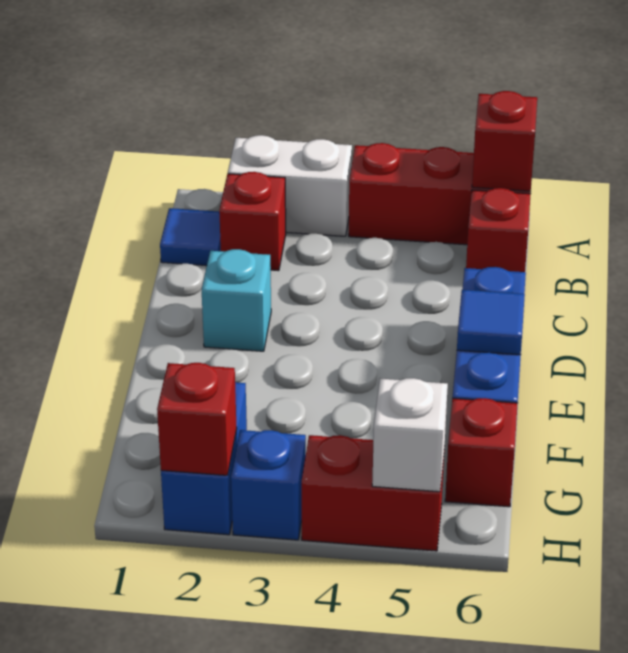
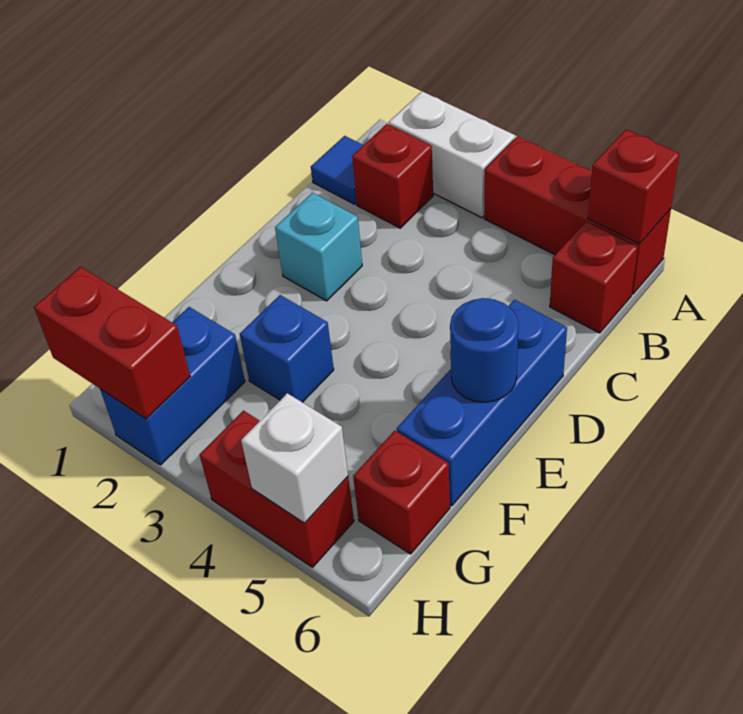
blue 1x1 tile [457,290,525,355] -> blue 1x1 round brick [450,298,519,402]
red 1x1 brick [157,363,237,475] -> red 1x2 brick [34,267,190,419]
blue 1x1 brick [231,430,306,540] -> blue 1x1 brick moved to [240,295,334,402]

